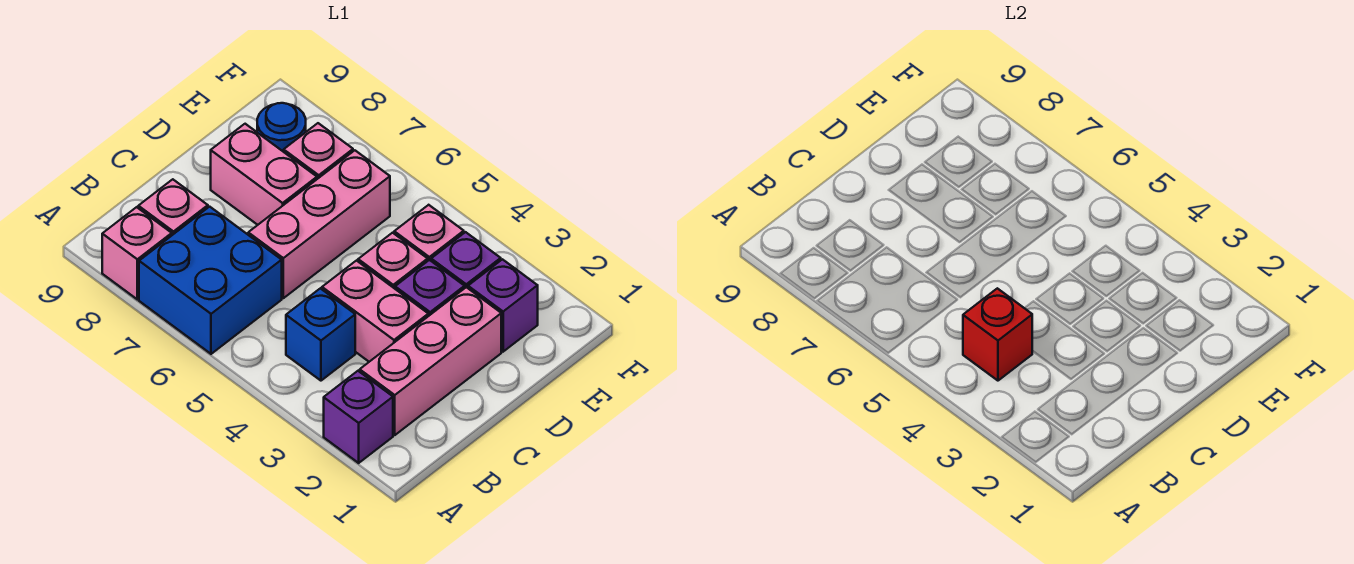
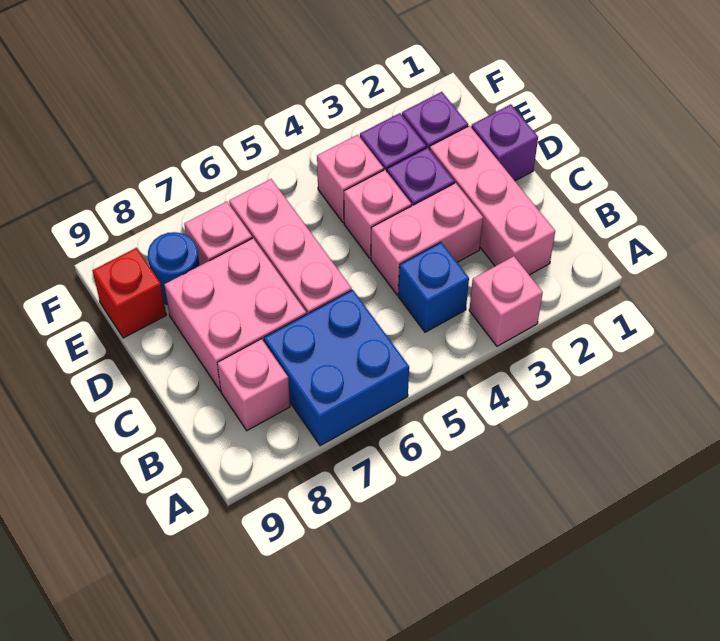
purple 1x1 brick [324,371,393,463] -> purple 1x1 brick moved to [471,104,538,181]
pink 1x1 brick [102,207,172,299] -> pink 1x1 brick moved to [469,256,543,346]
red 1x1 brick [963,288,1032,381] -> red 1x1 brick moved to [93,248,166,338]
pink 1x2 brick [211,124,317,225] -> pink 2x2 brick [164,238,306,391]

